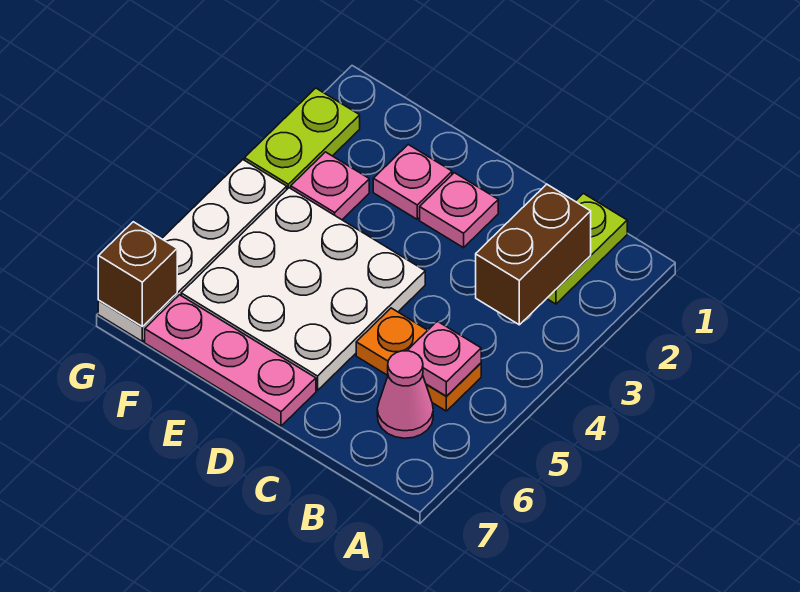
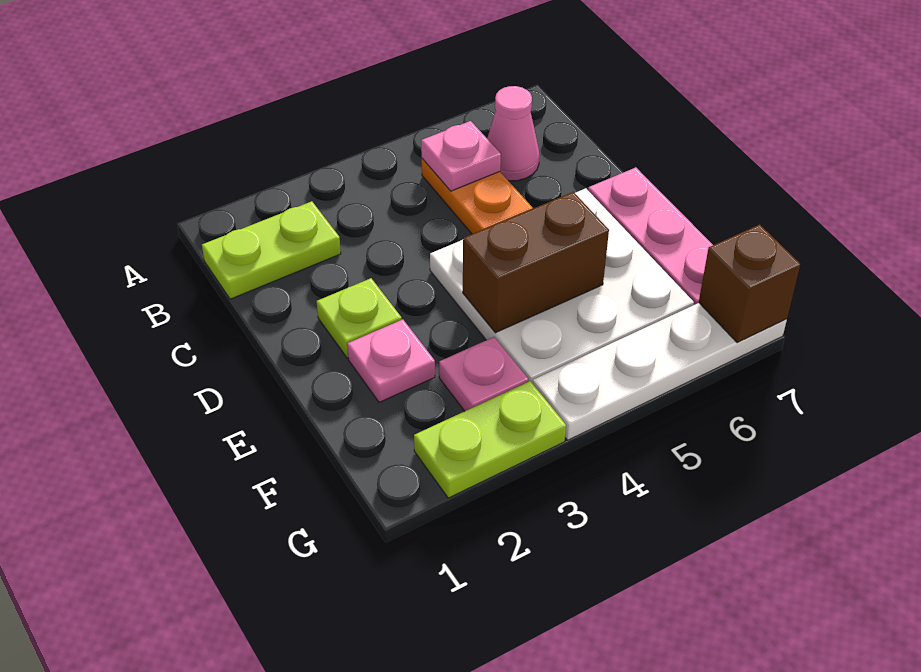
brown 1x2 brick [476,184,591,325] -> brown 1x2 brick moved to [463,192,609,333]
pink 1x1 plate [420,173,498,248] -> lime 1x1 plate [317,278,402,358]

